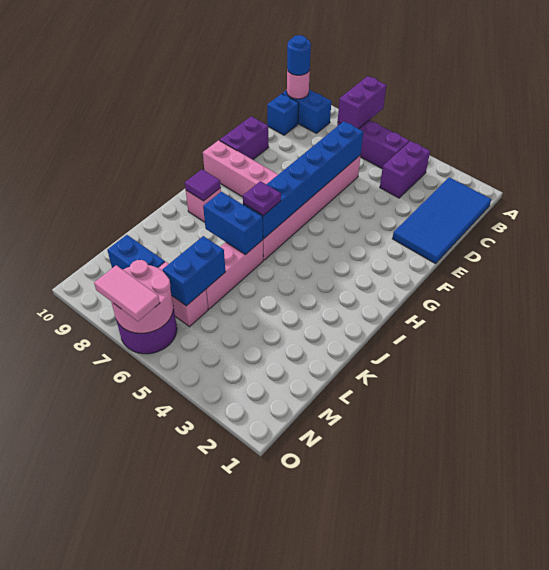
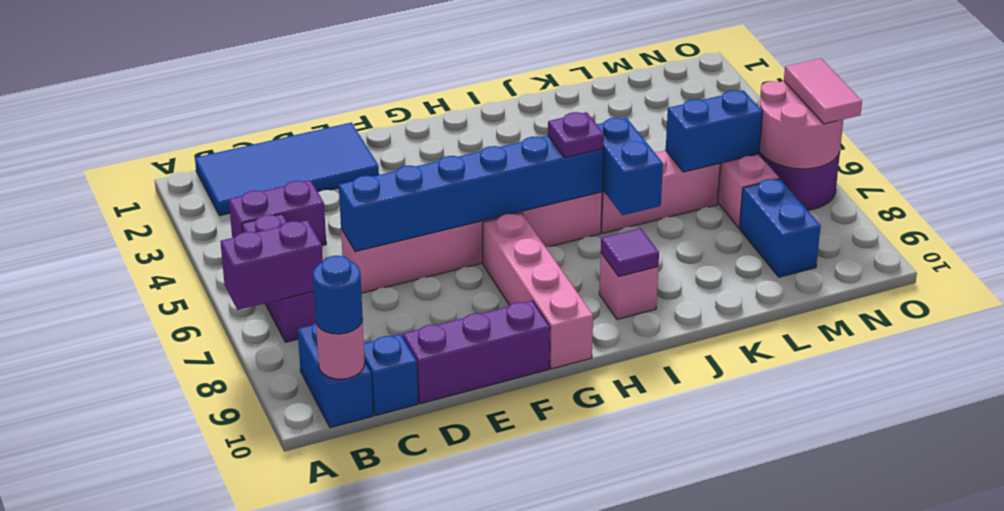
purple 1x2 brick [220,116,269,160] -> purple 1x3 brick [403,301,550,404]

